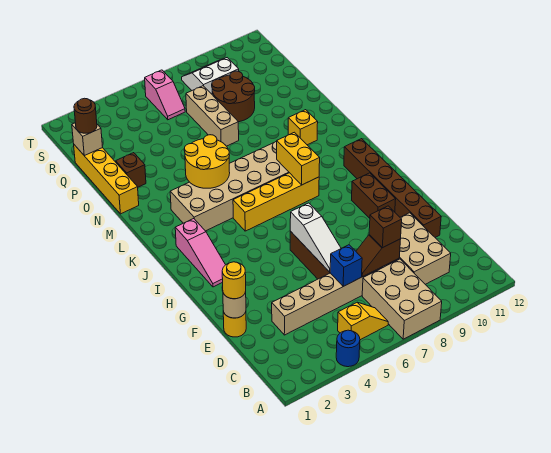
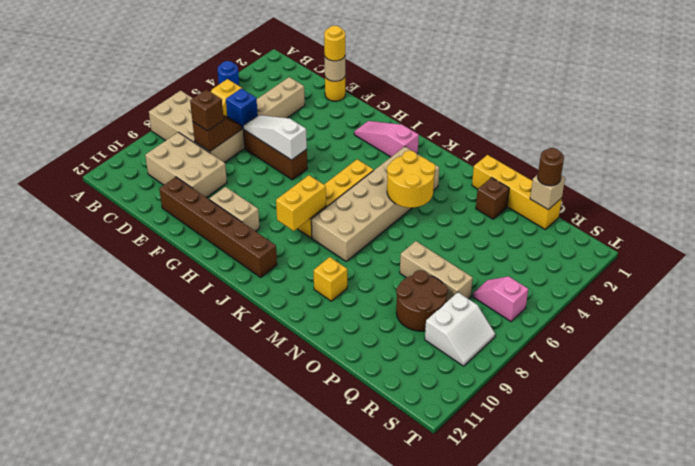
brown 1x2 brick [352,173,396,218] -> tan 1x2 brick [209,187,260,231]
yellow 1x2 brick [276,132,320,185] -> yellow 1x2 brick turned to [276,175,326,231]

